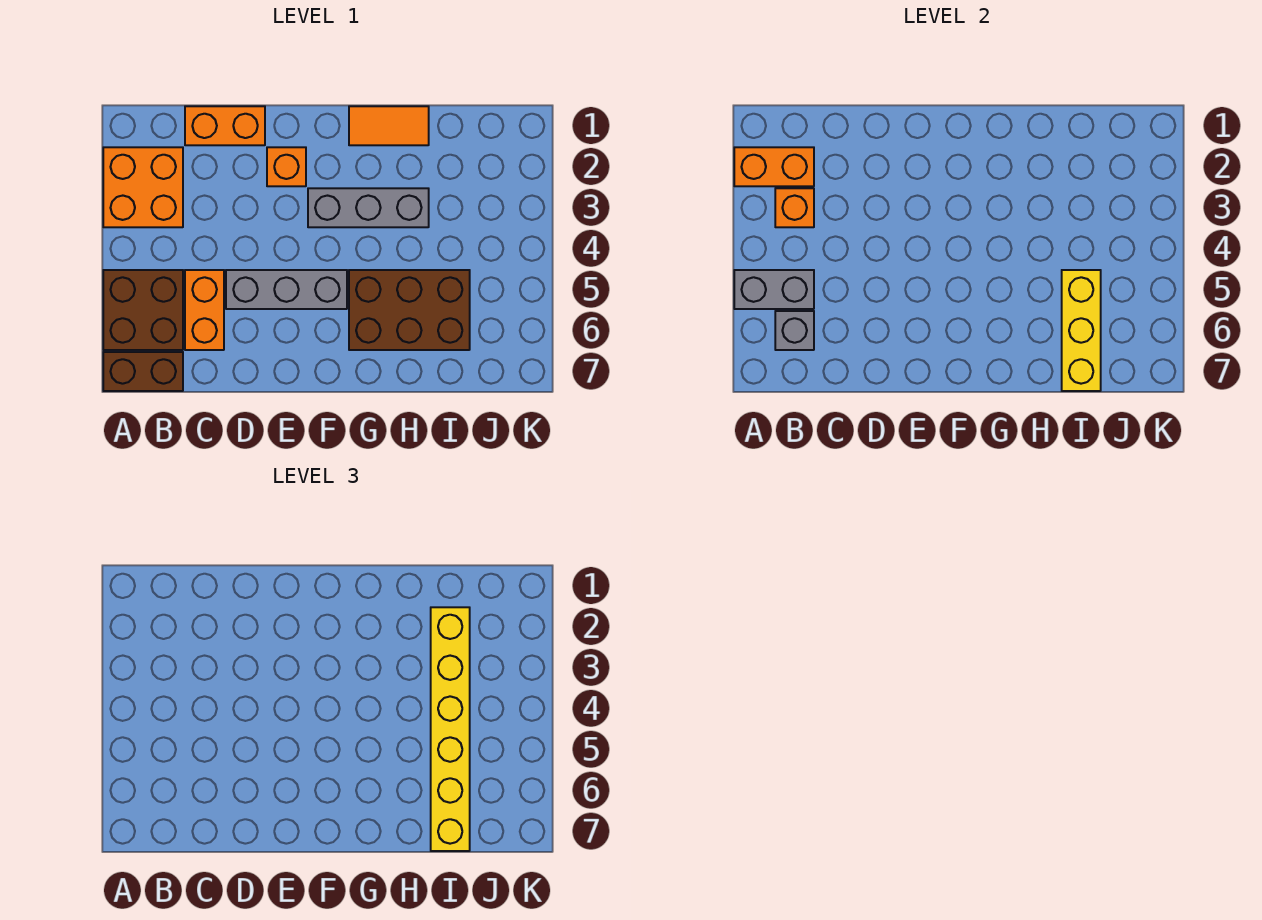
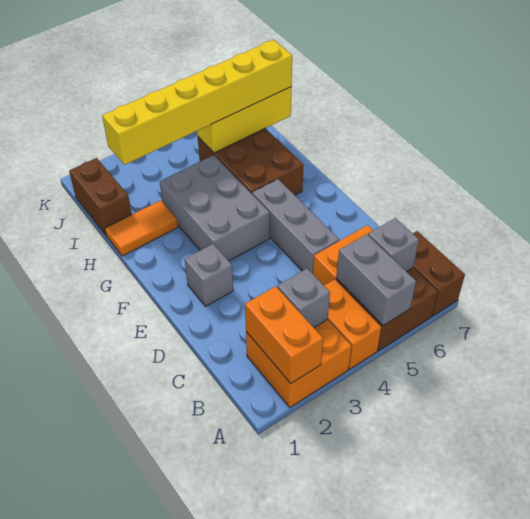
orange 1x1 brick [775,188,814,227] -> grey 1x1 brick [277,269,330,327]
orange 1x2 brick [185,106,265,145] -> orange 1x2 brick moved to [324,279,381,369]
orange 1x1 brick [267,147,306,186] -> grey 1x1 brick [185,244,233,306]
grey 1x3 brick [308,188,429,227] -> grey 2x3 brick [160,155,270,261]
orange 1x2 tile [349,106,429,145] -> orange 1x2 tile turned to [105,200,178,256]
none -> brown 1x2 brick [69,158,132,235]

